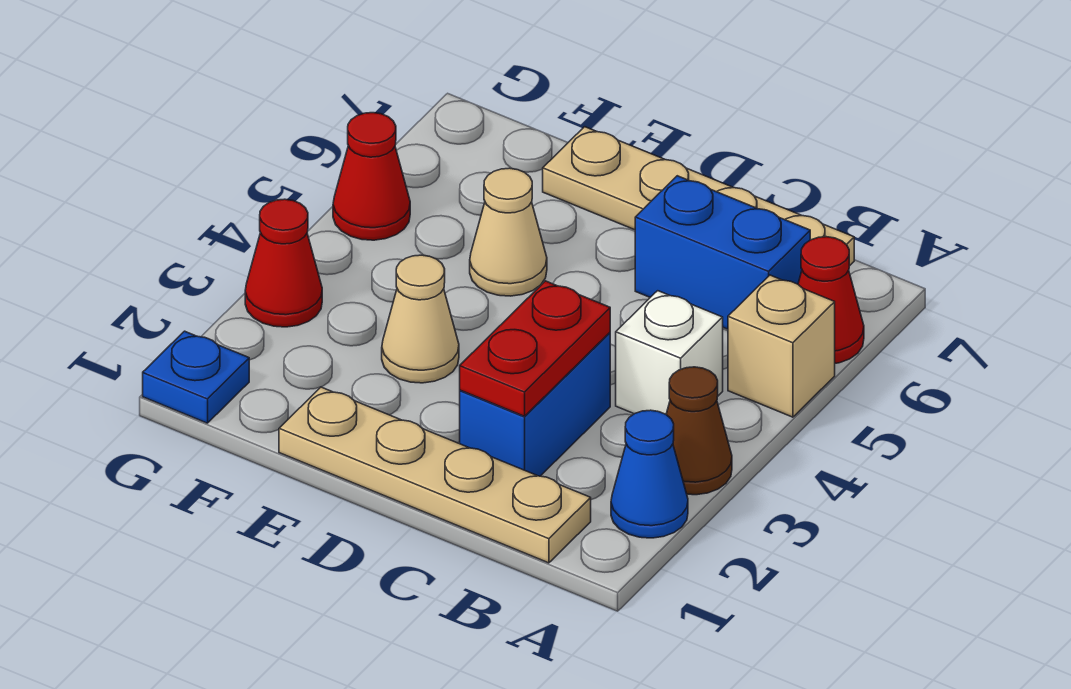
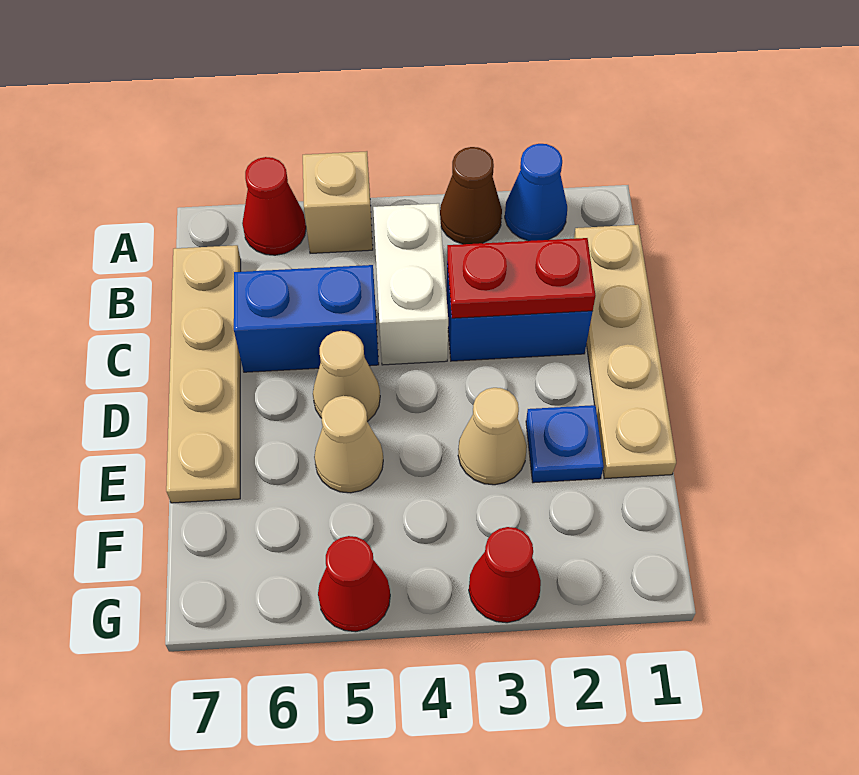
white 1x1 brick [616,291,723,414] -> white 1x2 brick [373,203,448,365]
blue 1x2 brick [635,176,810,329] -> blue 1x2 brick turned to [234,265,379,372]
none -> tan 1x1 cone [313,331,380,422]
blue 1x1 plate [143,331,249,423] -> blue 1x1 plate moved to [526,405,604,483]

